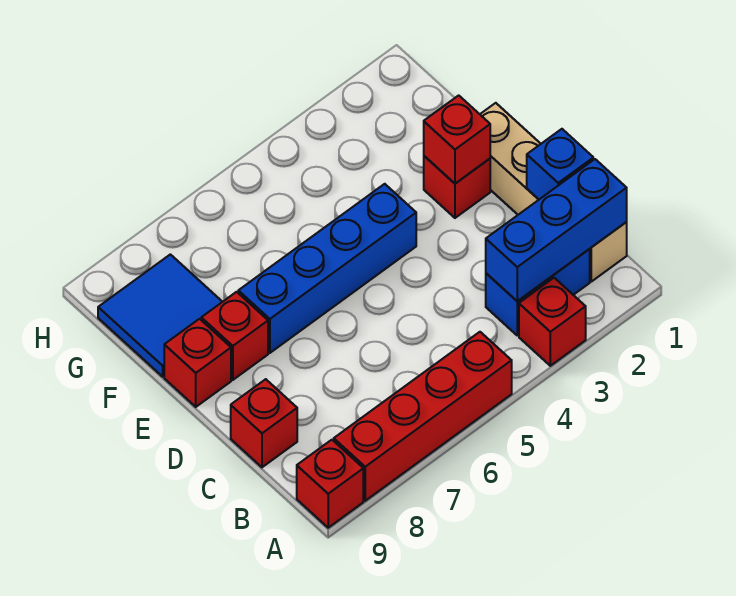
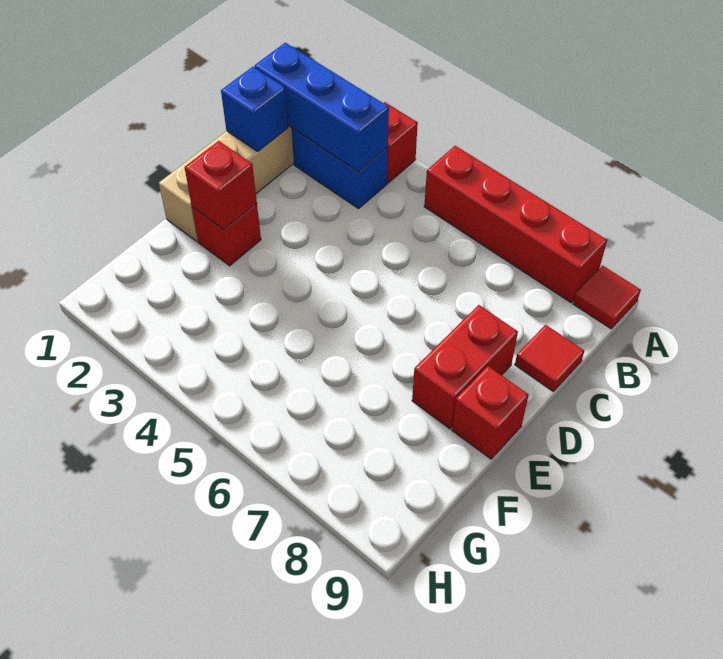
red 1x1 brick [297,440,363,528] -> red 1x1 tile [573,266,641,329]
red 1x1 brick [231,379,297,467] -> red 1x1 tile [515,325,584,392]
blue 1x4 brick [238,184,416,353] -> none
red 1x1 brick [201,292,268,380] -> red 1x2 brick [412,305,518,429]
blue 2x2 tile [98,254,222,377] -> none

